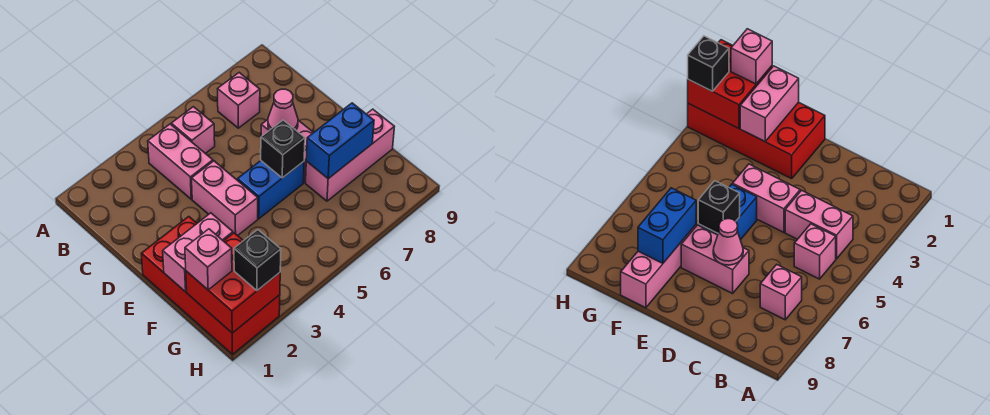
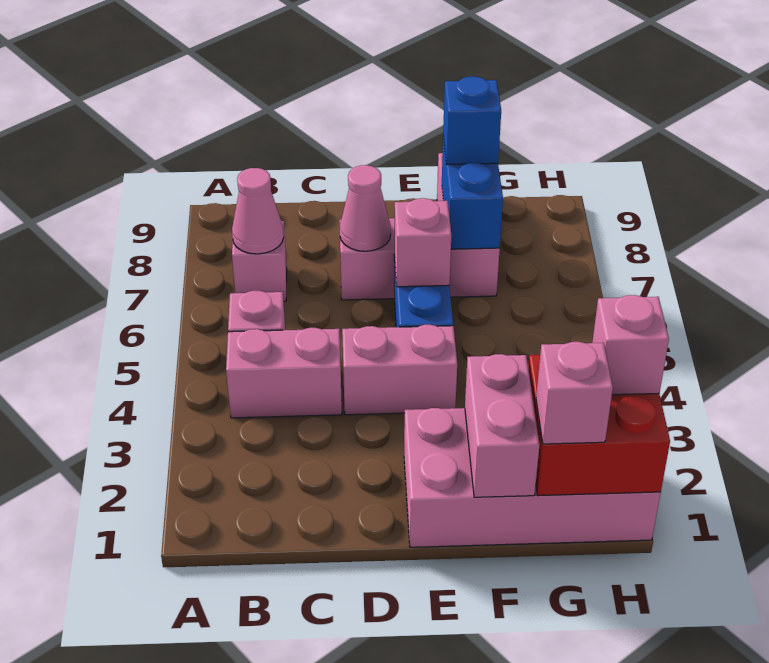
none -> pink 1x1 cone [232,168,284,254]
red 2x4 brick [141,217,280,354] -> pink 2x4 brick [404,408,661,547]
black 1x1 brick [261,120,305,178] -> pink 1x1 brick [395,198,451,287]
none -> blue 1x1 brick [443,76,501,164]
black 1x1 brick [234,230,281,290] -> pink 1x1 brick [592,295,669,395]

